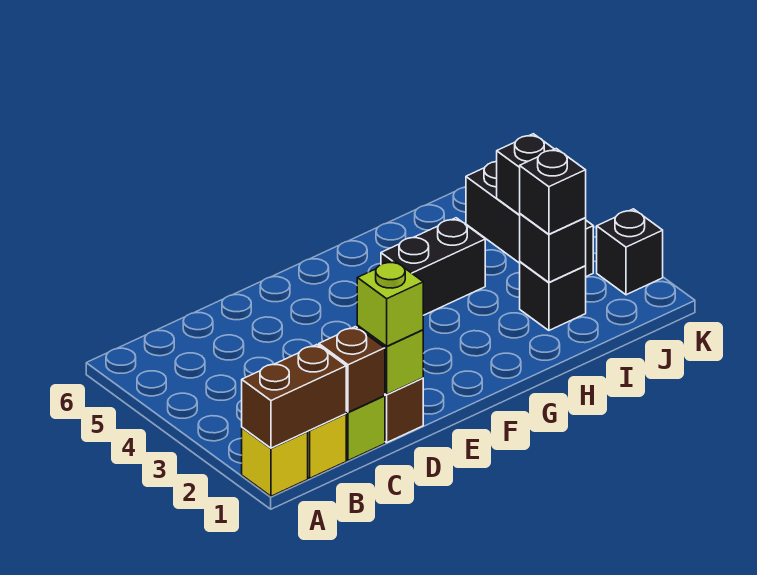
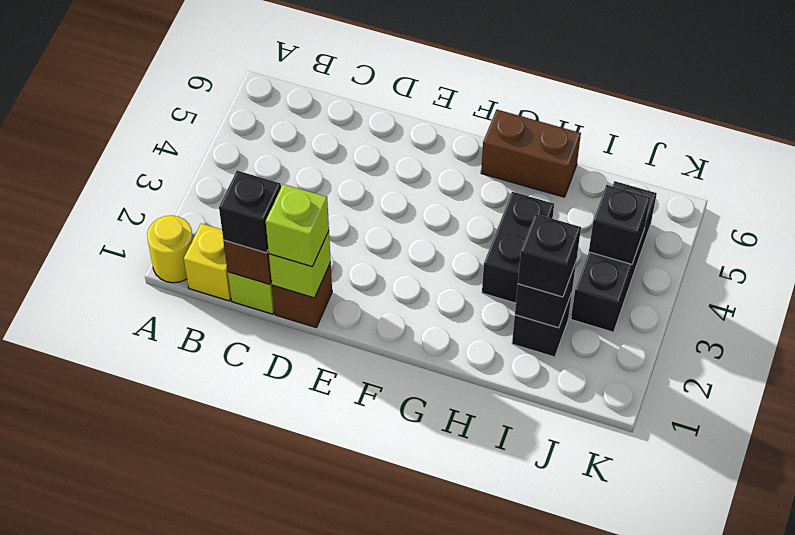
yellow 1x1 brick [242,428,308,496] -> yellow 1x1 round brick [147,215,193,283]
brown 1x2 brick [242,345,346,448] -> brown 1x2 brick moved to [481,110,581,197]
black 1x2 brick [381,218,485,315] -> black 1x2 brick turned to [482,192,554,303]
black 1x1 brick [597,209,663,295] -> black 1x1 brick moved to [219,171,281,253]

